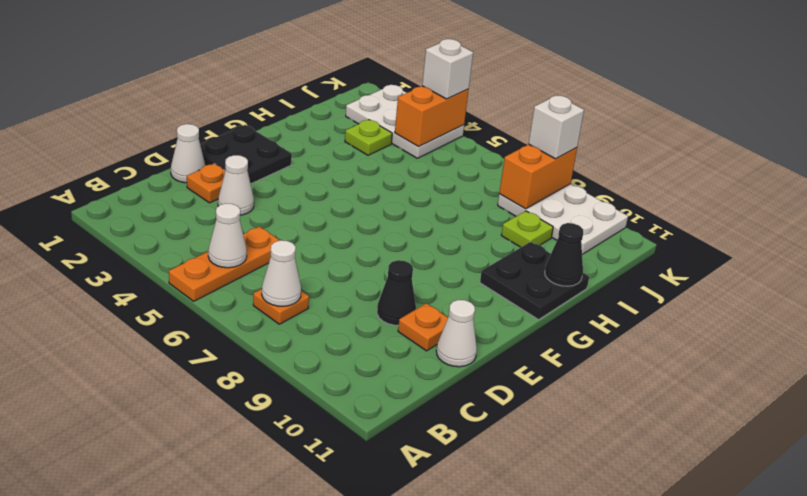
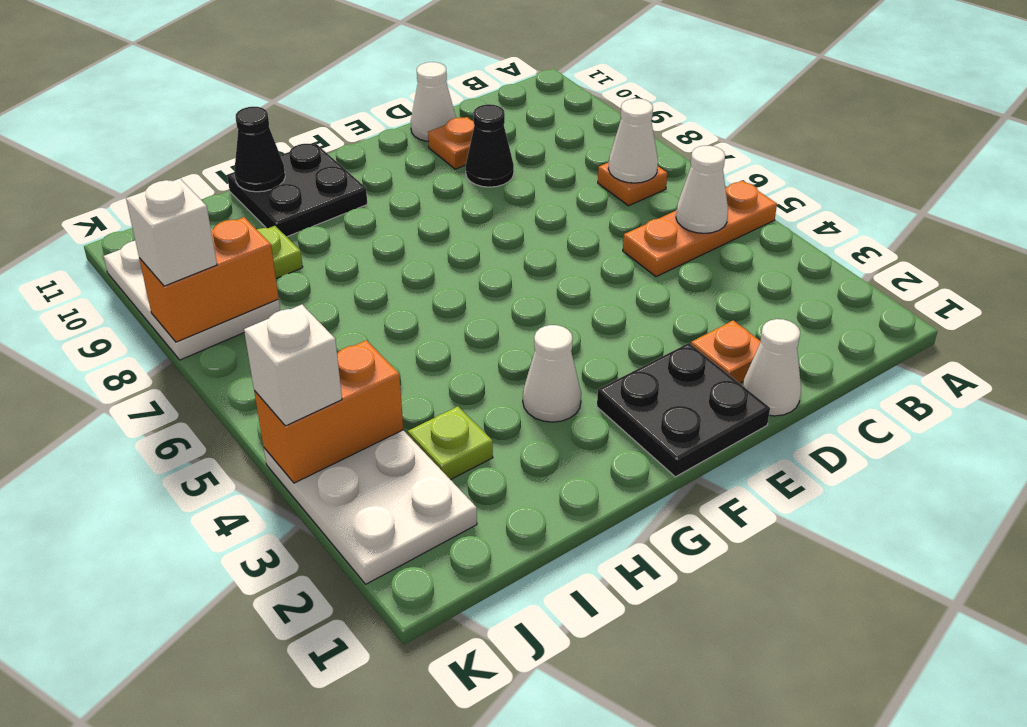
white 1x1 cone [218,155,254,215] -> white 1x1 cone moved to [523,325,581,422]

